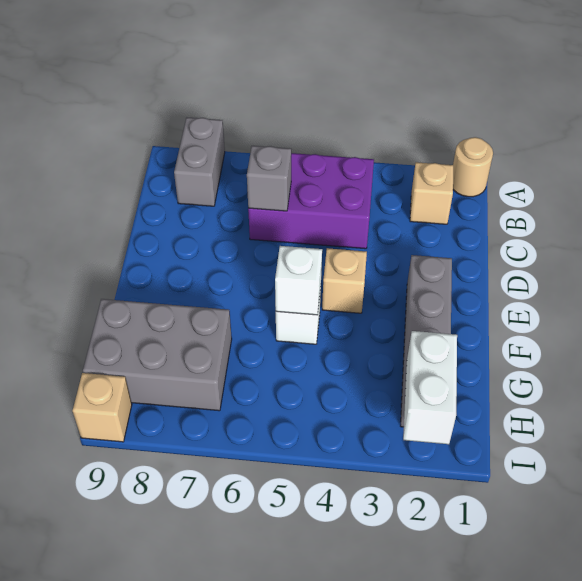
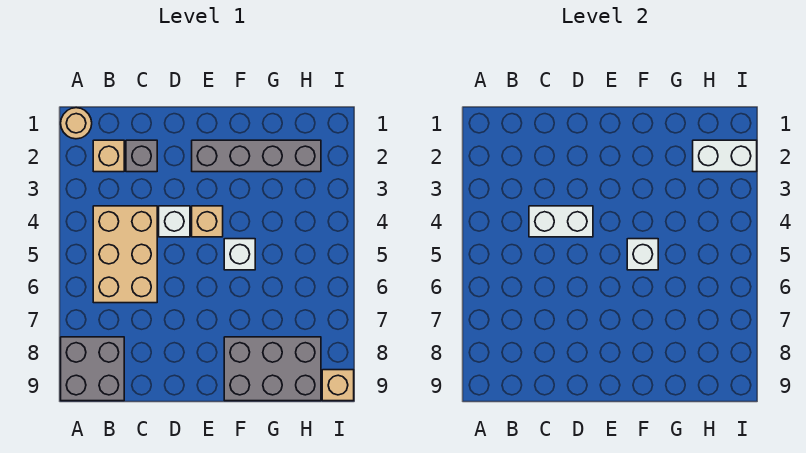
grey 1x2 brick [174,117,225,206] -> grey 2x2 brick [61,337,124,401]
purple 2x3 brick [248,153,374,249] -> tan 2x3 brick [93,206,157,303]
none -> white 1x2 brick [529,206,593,237]
grey 1x1 brick [247,146,291,211] -> grey 1x1 brick moved to [126,140,157,172]
none -> white 1x1 brick [159,206,190,237]
grey 2x3 brick [83,299,232,411] -> grey 2x3 brick turned to [224,337,321,401]

